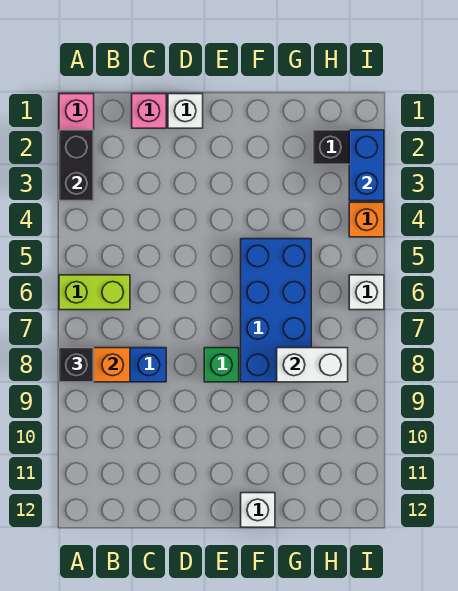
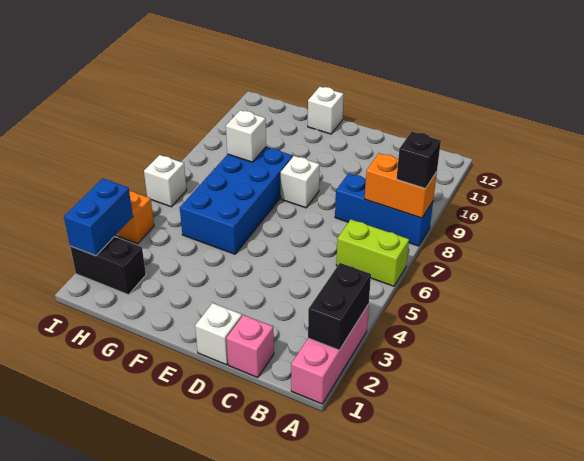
green 1x1 brick [204,348,239,382] -> white 1x1 brick [281,156,320,208]
white 1x2 brick [277,348,348,382] -> white 1x1 brick [226,110,266,162]

